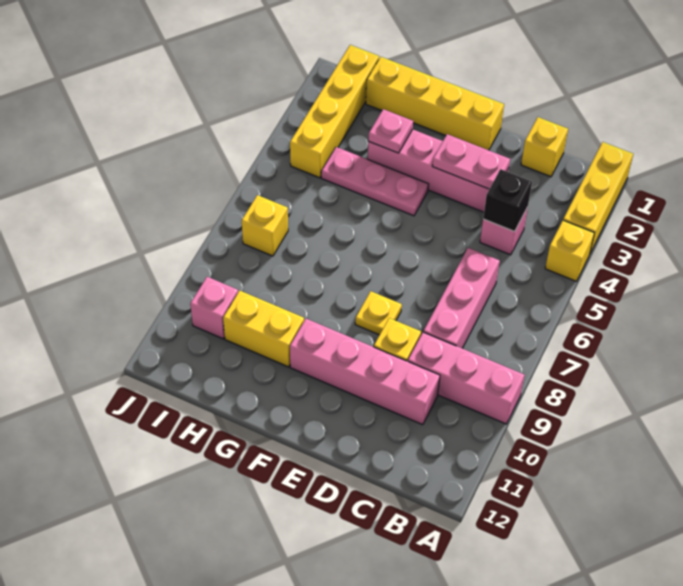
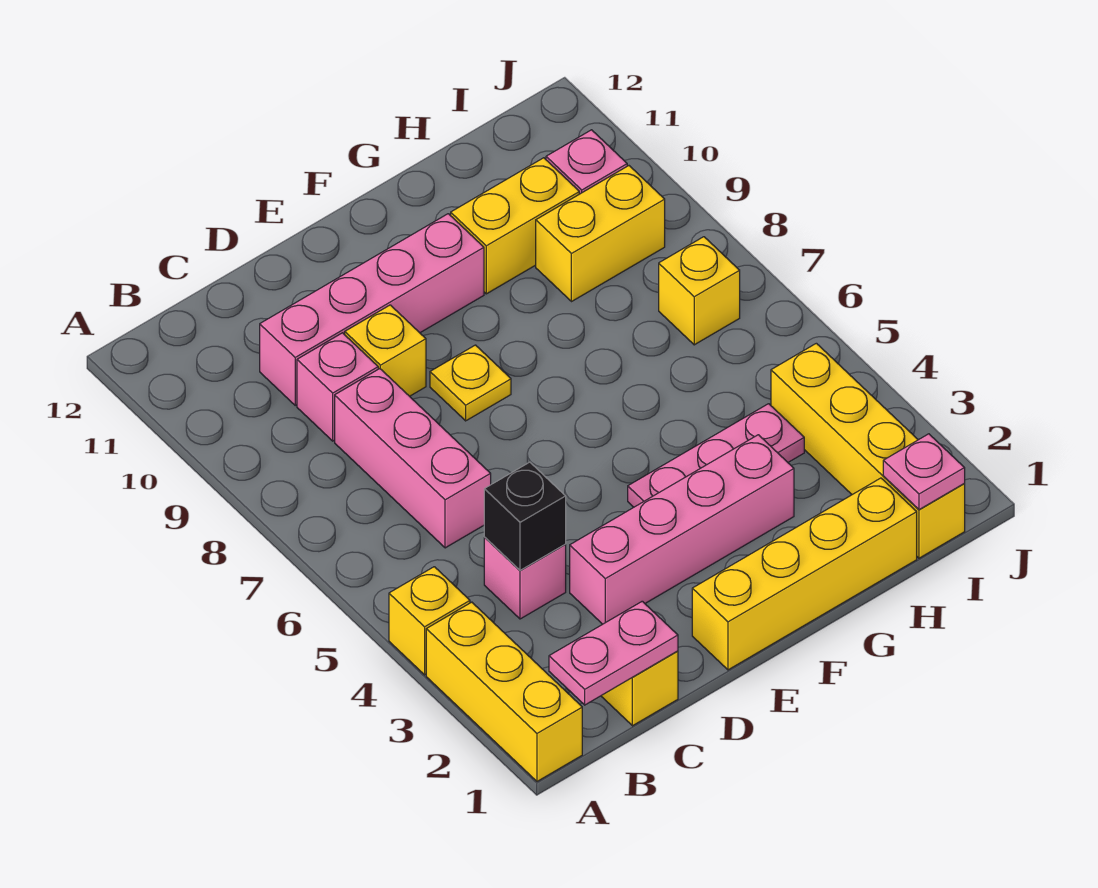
pink 1x3 brick [408,332,524,424] -> pink 1x1 brick [297,333,378,441]
pink 1x2 plate [432,134,510,189] -> pink 1x2 plate moved to [549,601,678,705]
pink 1x1 plate [369,109,413,153] -> pink 1x1 plate moved to [883,434,965,510]
none -> yellow 1x2 brick [536,166,665,302]

